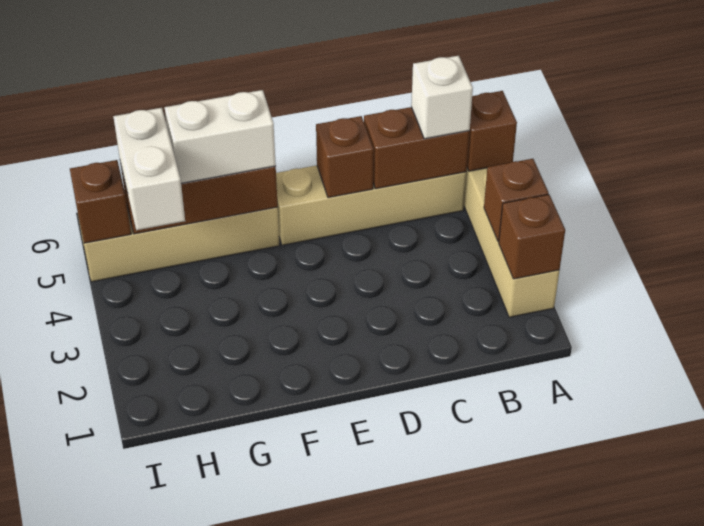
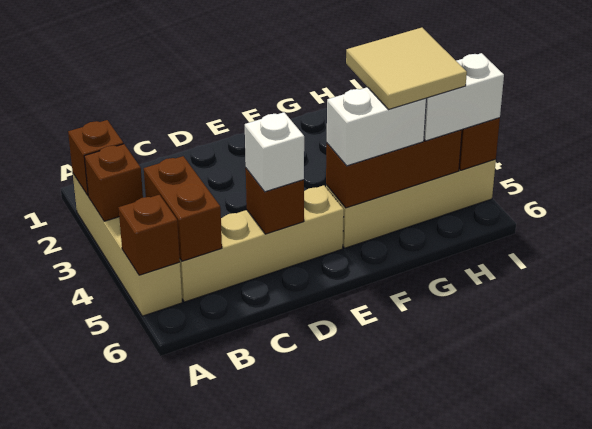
brown 1x2 brick [364,107,470,189] -> brown 1x2 brick turned to [144,156,222,261]
white 1x1 brick [411,56,473,139] -> white 1x1 brick moved to [245,112,304,192]
none -> tan 2x2 tile [346,28,467,110]
white 1x2 brick [113,108,185,230] -> white 1x2 brick turned to [424,53,504,141]

